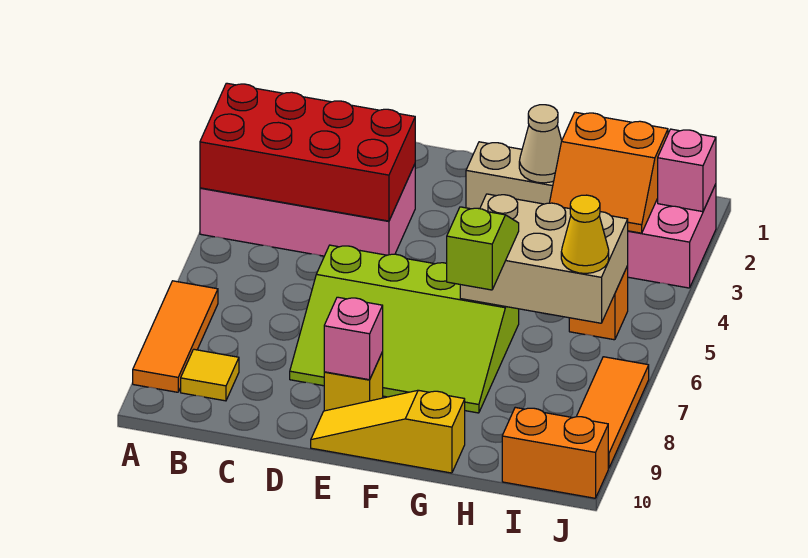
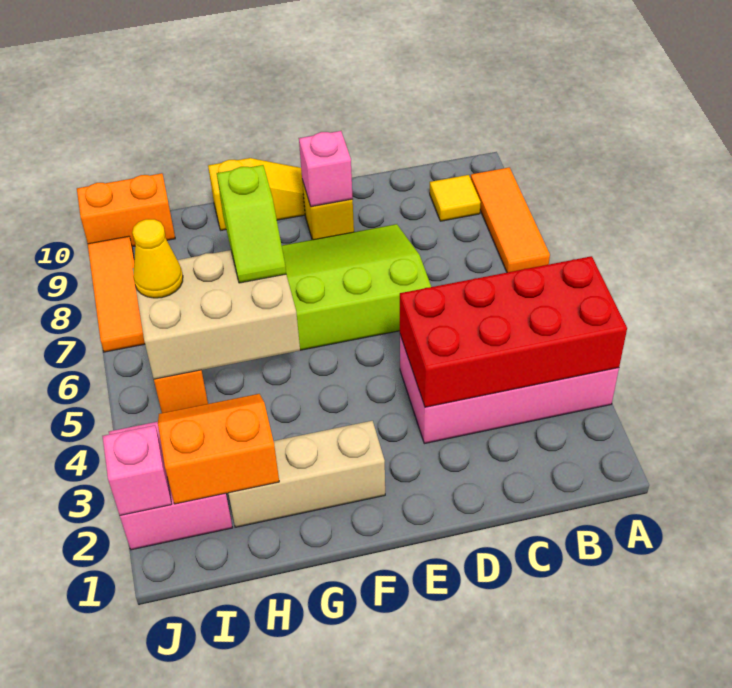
tan 1x1 cone [519,105,562,183] -> none

